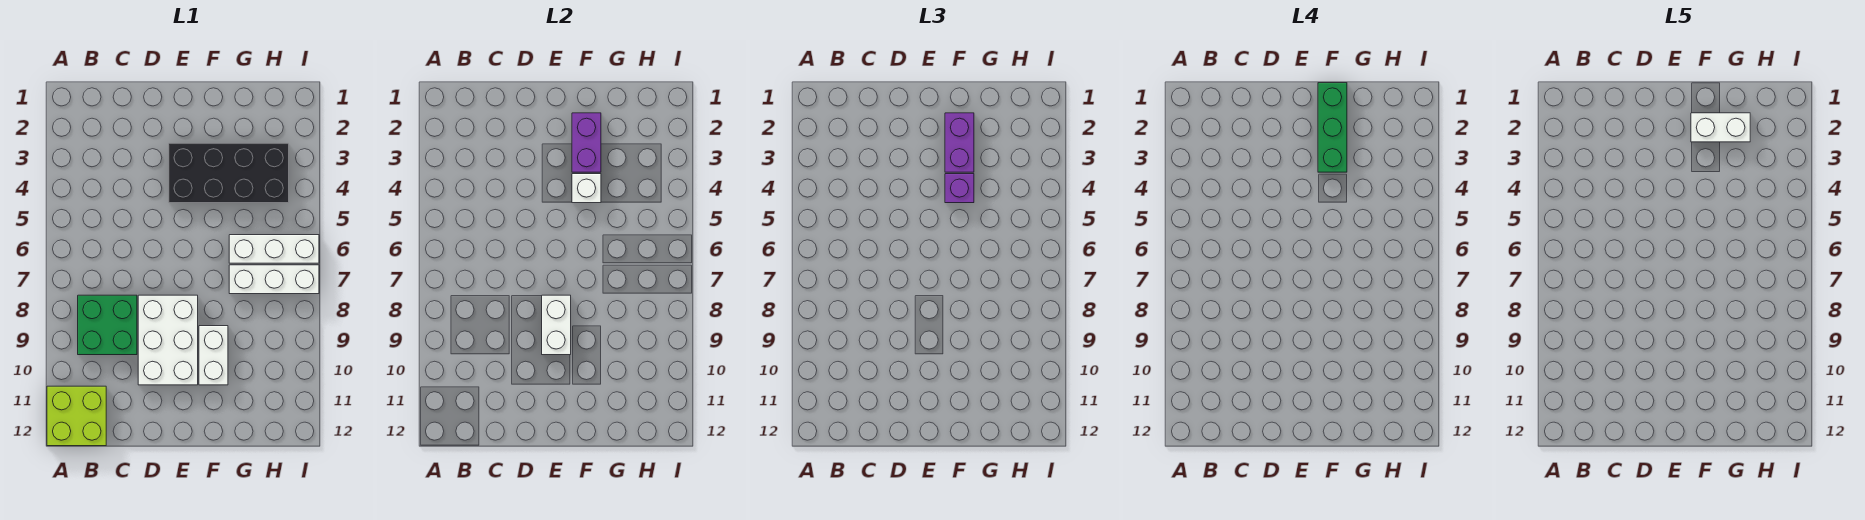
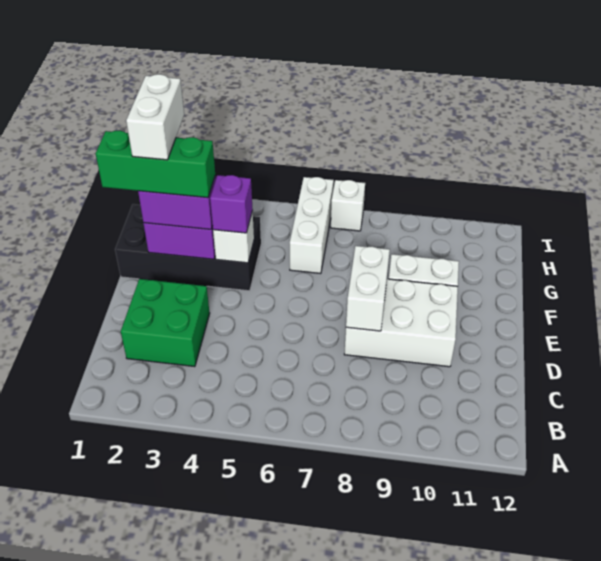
lime 2x2 brick [47,386,106,446] -> none
green 2x2 brick [78,295,137,355] -> green 2x2 brick moved to [121,279,210,367]
black 2x4 brick [169,143,289,203] -> black 2x4 brick turned to [115,204,261,291]
white 1x2 brick [542,295,571,355] -> white 1x2 brick turned to [346,246,390,331]
white 1x3 brick [229,265,319,294] -> white 1x1 brick [331,180,365,231]

